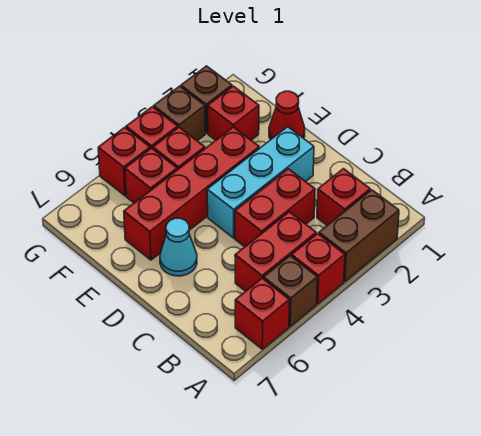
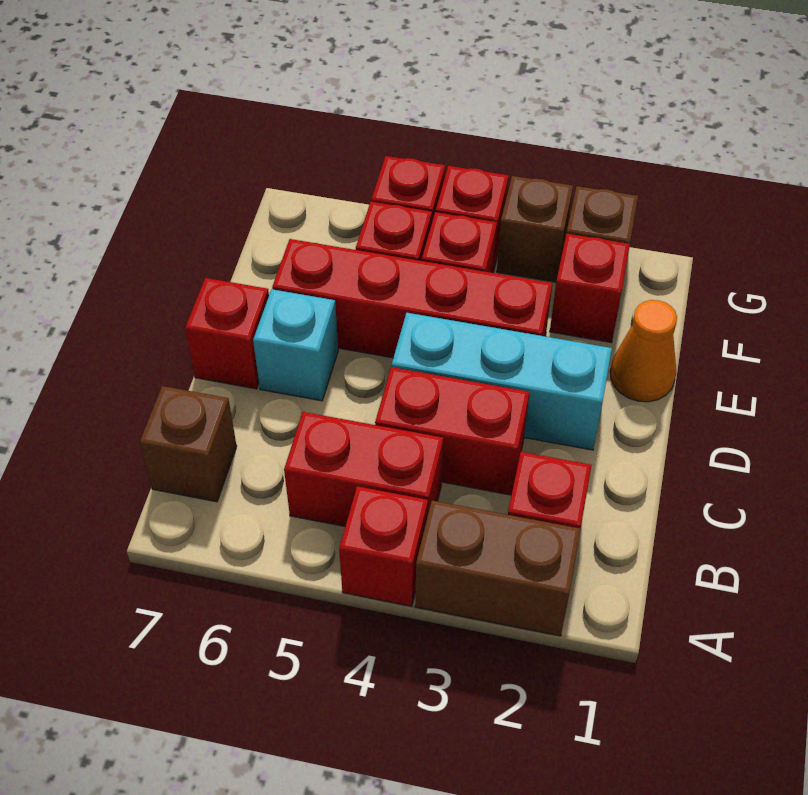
brown 1x1 brick [264,256,317,326] -> brown 1x1 brick moved to [140,386,237,502]
red 1x1 brick [235,278,290,349] -> red 1x1 brick moved to [185,278,269,389]
cyan 1x1 cone [160,218,197,276] -> cyan 1x1 brick [253,289,338,401]
red 1x1 cone [269,91,305,140] -> orange 1x1 cone [610,300,677,402]

